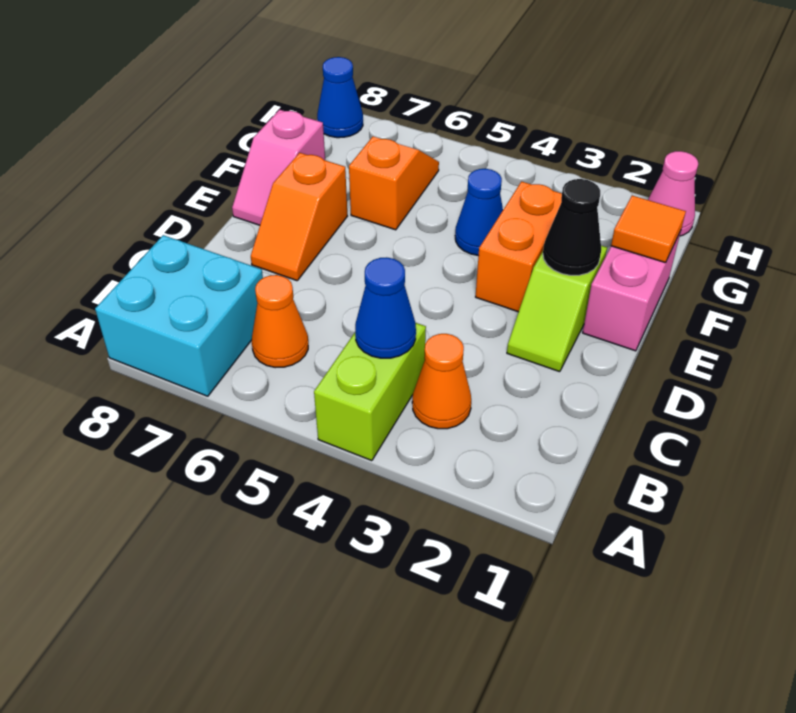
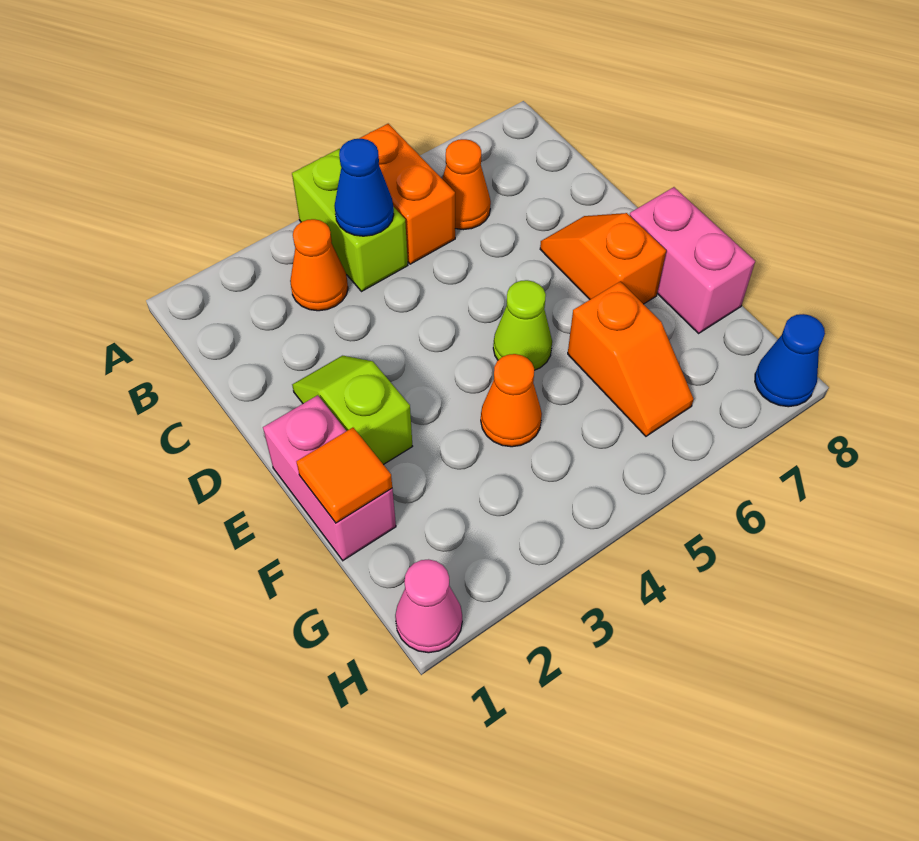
cyan 2x2 brick [95,235,263,396] -> none
black 1x1 cone [543,179,601,275] -> none
orange 1x2 brick [476,182,562,312] -> orange 1x2 brick moved to [359,124,455,264]
none -> lime 1x1 cone [493,280,552,370]
pink 1x2 slope [232,110,325,225] -> pink 1x2 brick [630,187,755,333]
blue 1x1 cone [455,169,503,256] -> orange 1x1 cone [481,354,542,447]

